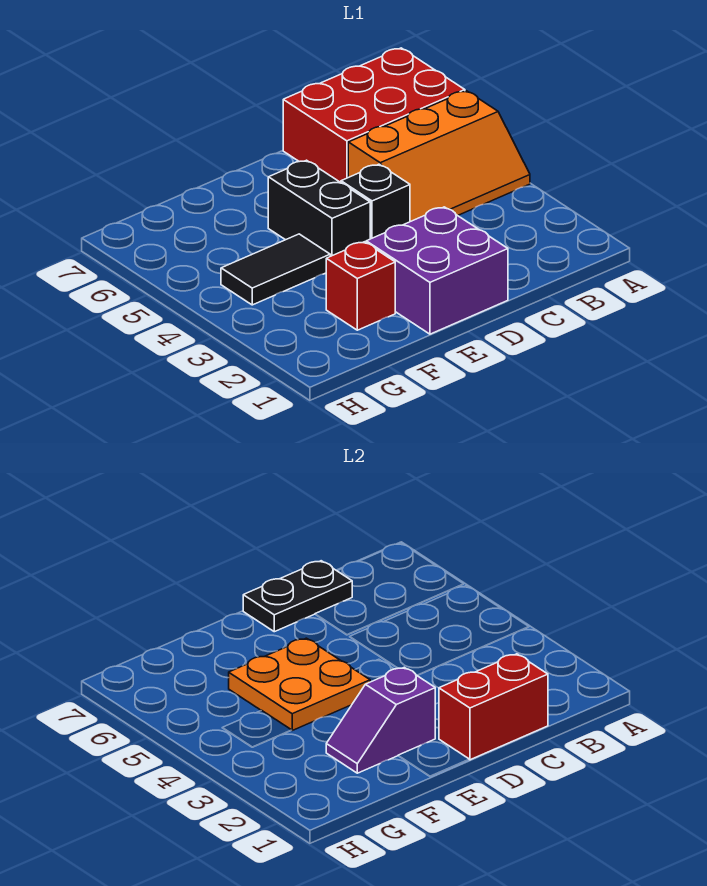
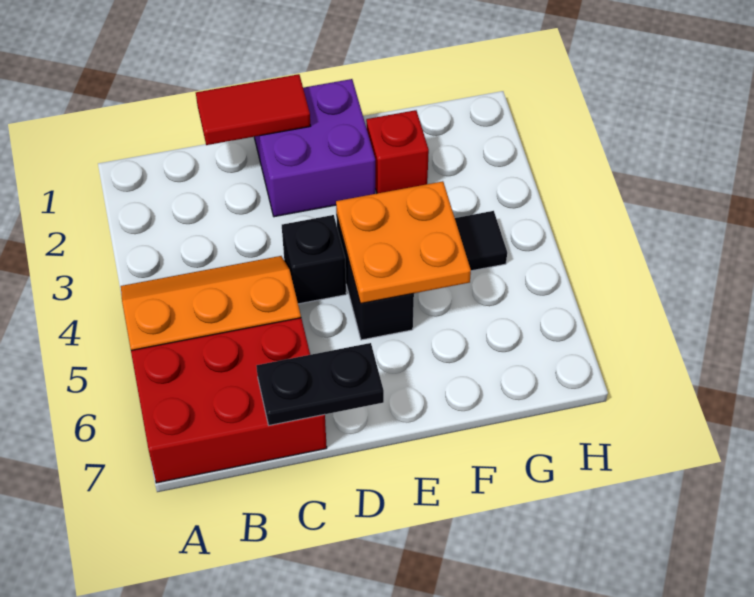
red 1x2 brick [439,654,548,760] -> red 1x2 tile [196,74,310,145]
purple 1x2 slope [326,667,435,773] -> none

